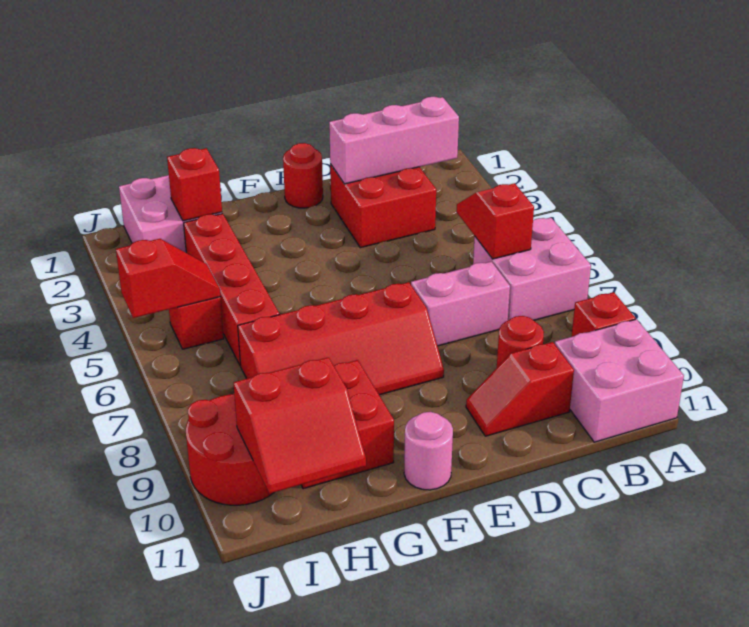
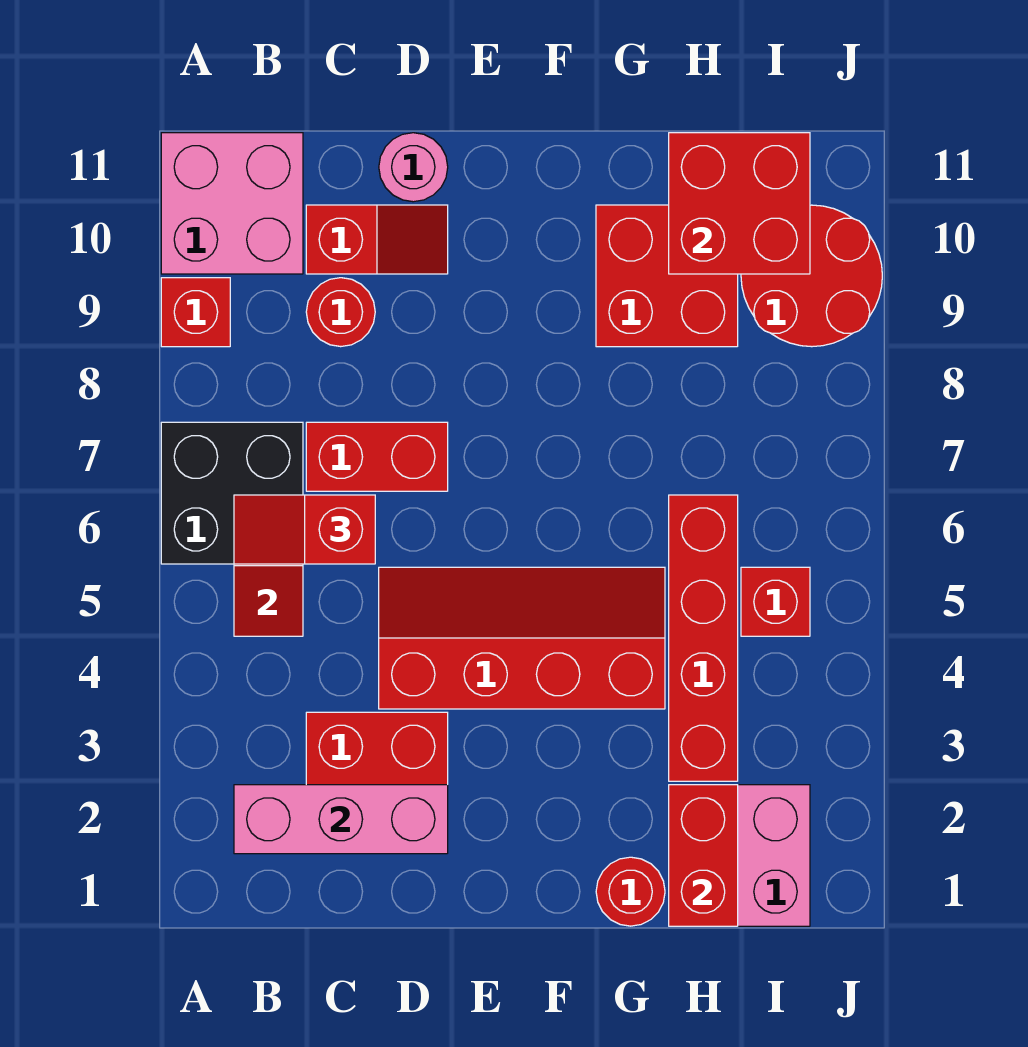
pink 2x2 brick [473,218,591,320] -> black 2x2 brick [161,422,303,564]
pink 1x2 brick [411,262,510,346] -> red 1x2 brick [306,422,448,491]
red 1x1 round brick [283,143,323,208] -> red 1x1 round brick moved to [596,857,665,926]
red 2x4 slope [238,282,444,395] -> red 2x4 slope moved to [379,567,665,709]
pink 1x1 round brick [404,412,453,490] -> pink 1x1 round brick moved to [379,133,448,202]
red 1x1 brick [167,148,222,221] -> red 1x2 brick [669,785,738,926]
red 2x2 slope [234,357,366,494] -> red 2x2 brick [669,133,810,274]
red 1x2 slope [116,239,220,318] -> red 1x2 slope moved to [234,495,375,564]

